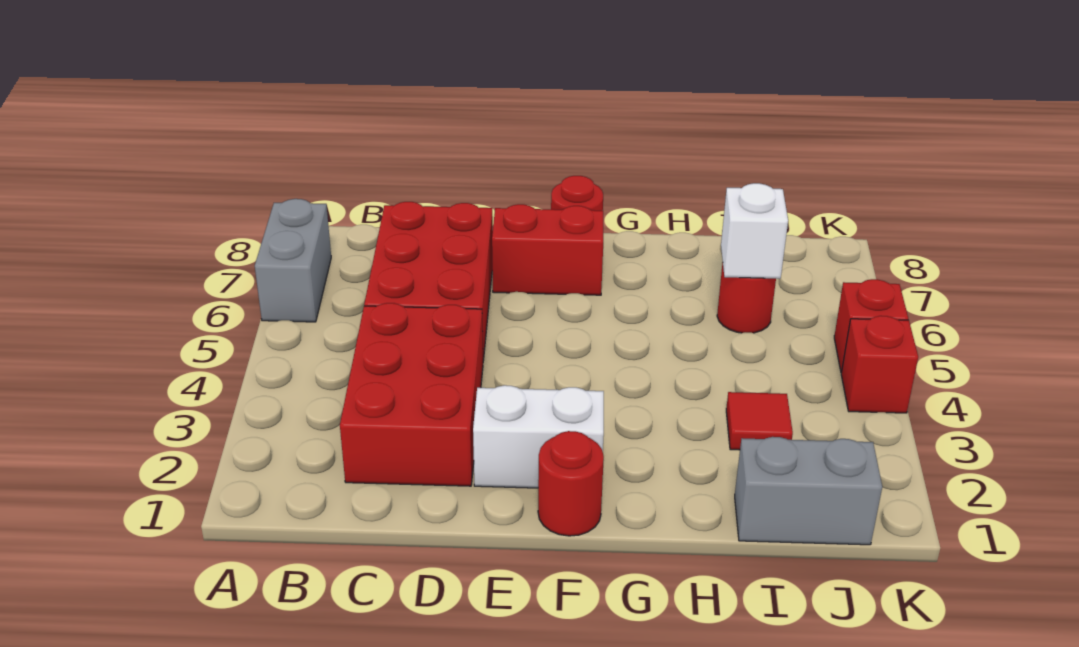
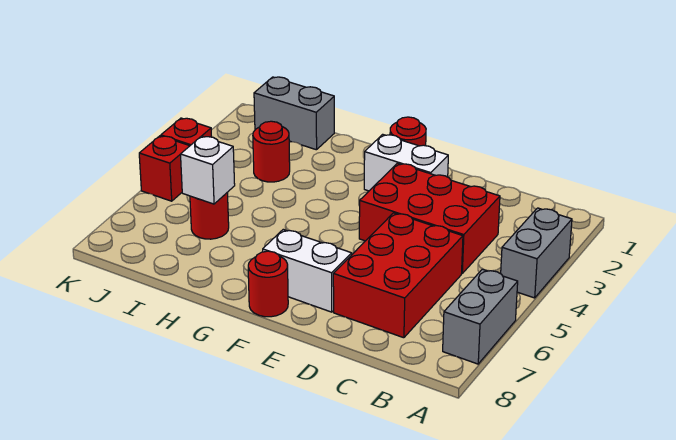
none -> grey 1x2 brick [501,208,572,298]
red 2x3 brick [340,303,483,486] -> red 2x3 brick turned to [359,163,500,273]
red 1x2 brick [492,204,603,295] -> white 1x2 brick [263,230,352,312]
red 1x1 tile [726,392,793,450] -> red 1x1 round brick [253,121,290,182]

